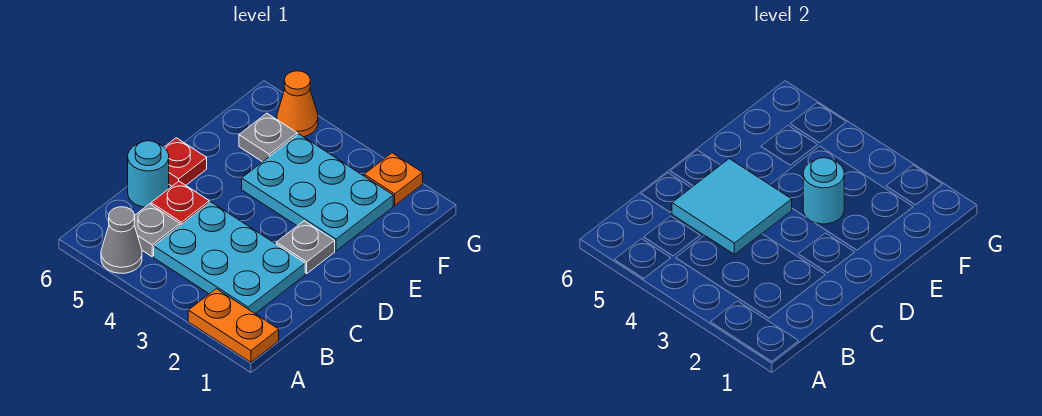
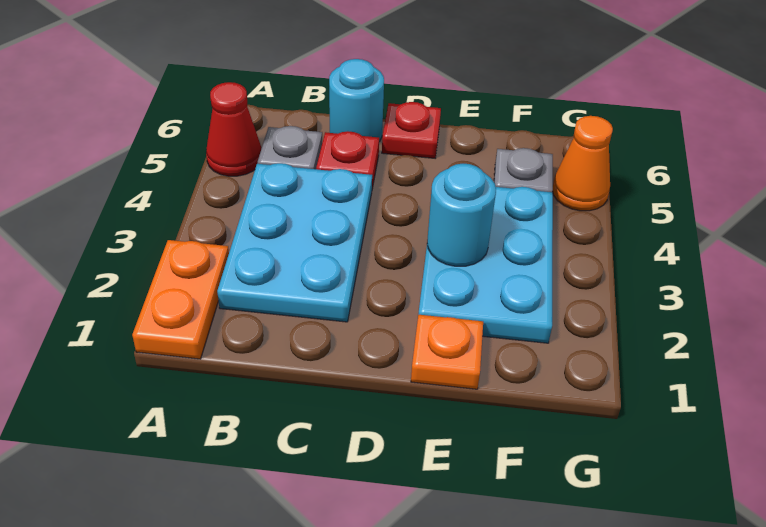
grey 1x1 cone [101,207,142,273] -> red 1x1 cone [206,82,261,176]
cyan 2x2 tile [672,159,792,254] -> none
grey 1x1 plate [276,221,335,273] -> none
orange 1x1 plate [364,153,423,206] -> orange 1x1 plate moved to [411,315,483,389]

